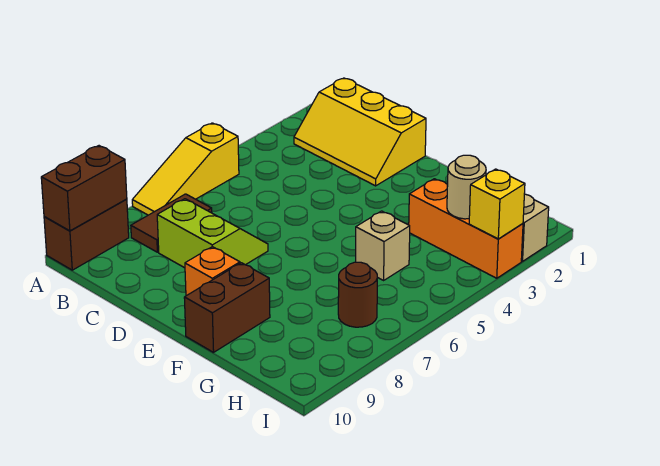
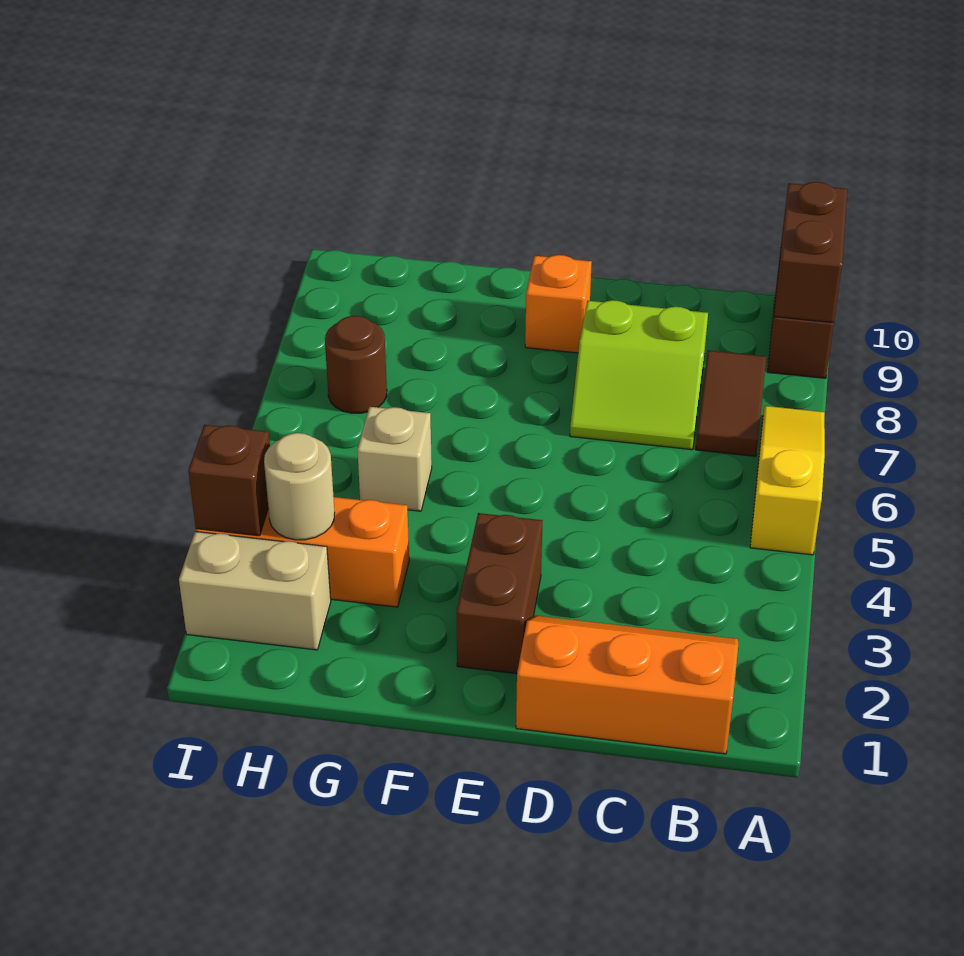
yellow 2x3 slope [294,78,426,186] -> orange 2x3 slope [516,616,738,754]
brown 1x2 brick [184,263,270,352] -> brown 1x2 brick moved to [457,513,542,674]
yellow 1x1 brick [469,169,525,239] -> brown 1x1 brick [188,425,270,536]

